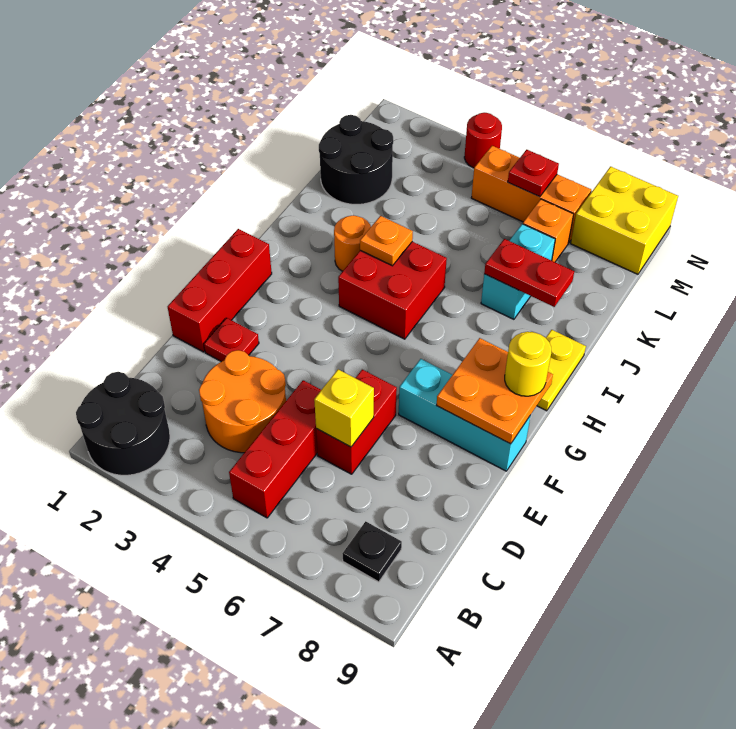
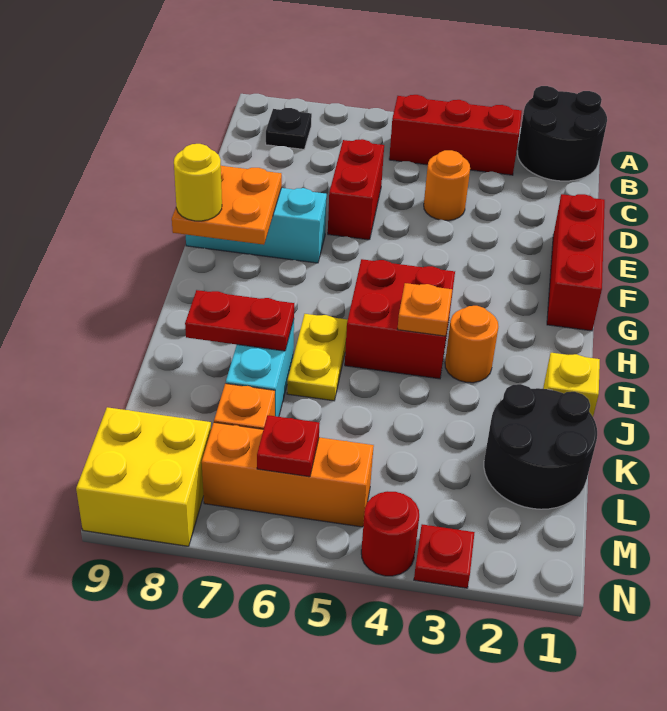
red 1x3 brick [229,380,321,518] -> red 1x3 brick turned to [389,95,522,175]
orange 2x2 round brick [199,350,286,453] -> orange 1x1 round brick [424,150,470,221]
yellow 1x1 brick [314,369,374,447] -> yellow 1x1 brick moved to [543,353,600,416]
red 1x1 plate [204,318,259,362] -> red 1x1 plate moved to [414,524,475,588]
yellow 1x2 plate [537,330,586,411] -> yellow 1x2 plate moved to [287,314,348,401]

